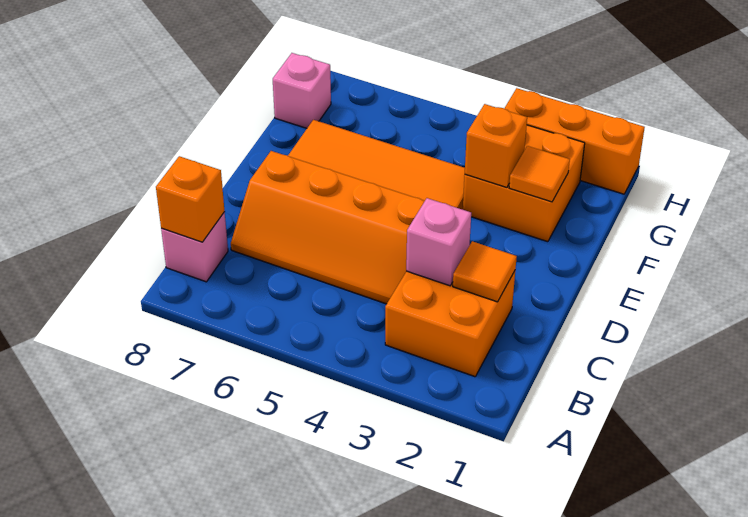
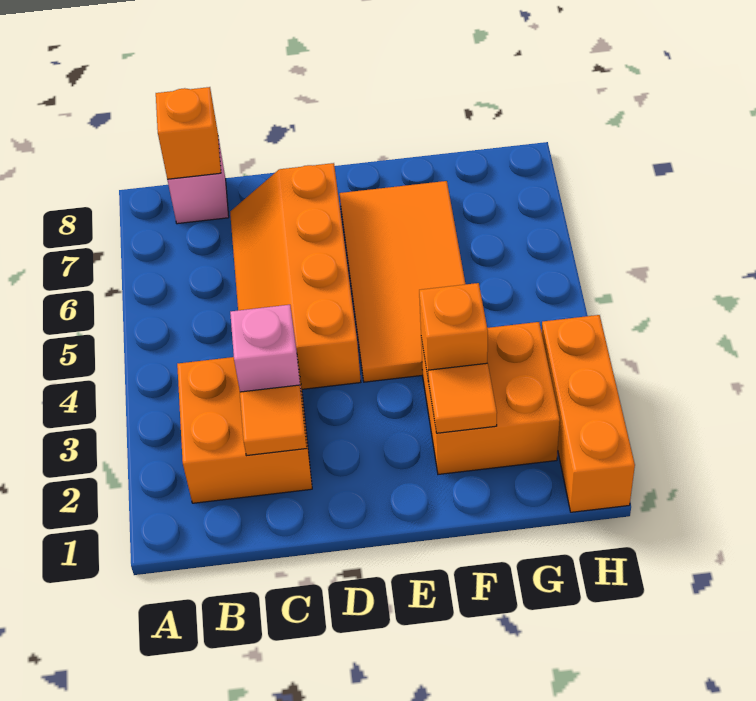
pink 1x1 brick [273,53,331,128] -> none

